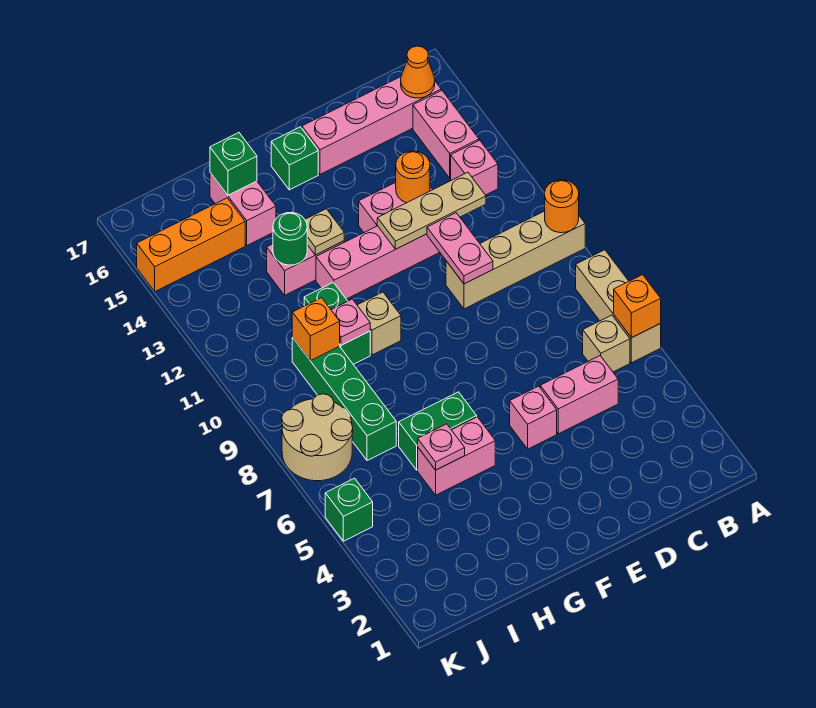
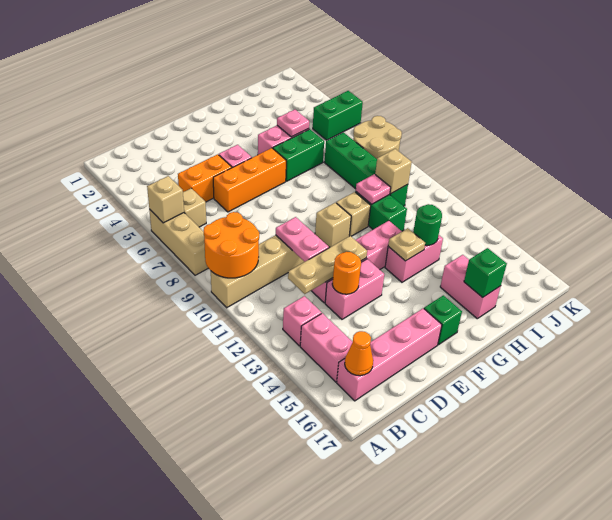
orange 1x1 brick [614,275,661,338] -> tan 1x1 brick [147,176,184,223]
orange 1x1 round brick [545,180,579,233] -> orange 2x2 round brick [203,212,259,278]
pink 1x2 brick [540,356,618,434] -> orange 1x2 brick [178,154,232,202]
none -> tan 1x1 brick [315,202,351,247]
orange 1x1 brick [292,298,340,361] -> tan 1x1 brick [375,149,412,194]
orange 1x3 brick [137,198,245,291] -> orange 1x3 brick moved to [213,148,286,212]
green 1x1 brick [325,478,373,541] -> green 1x2 brick [313,91,363,140]

